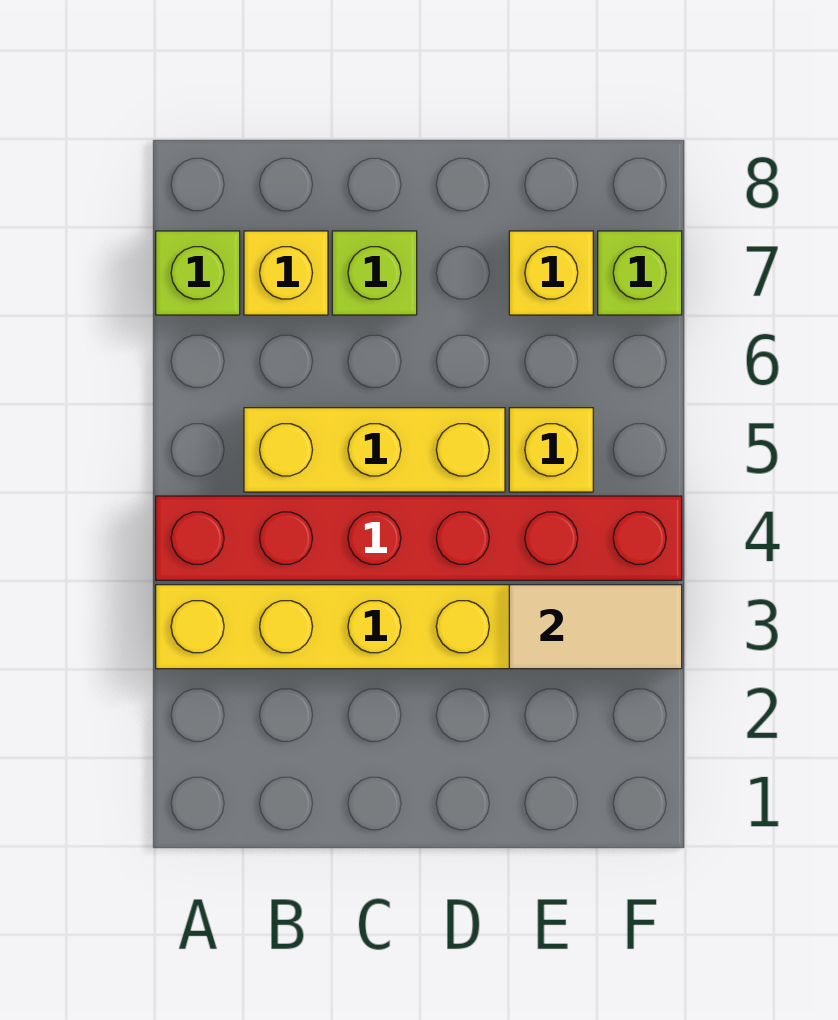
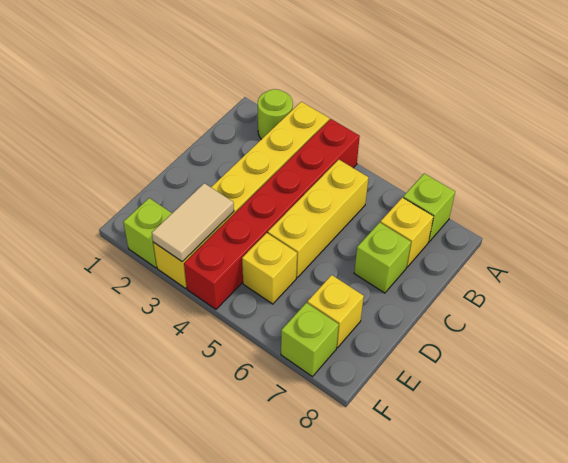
none -> lime 1x1 round brick [258,89,293,139]
none -> lime 1x1 brick [123,198,172,268]

